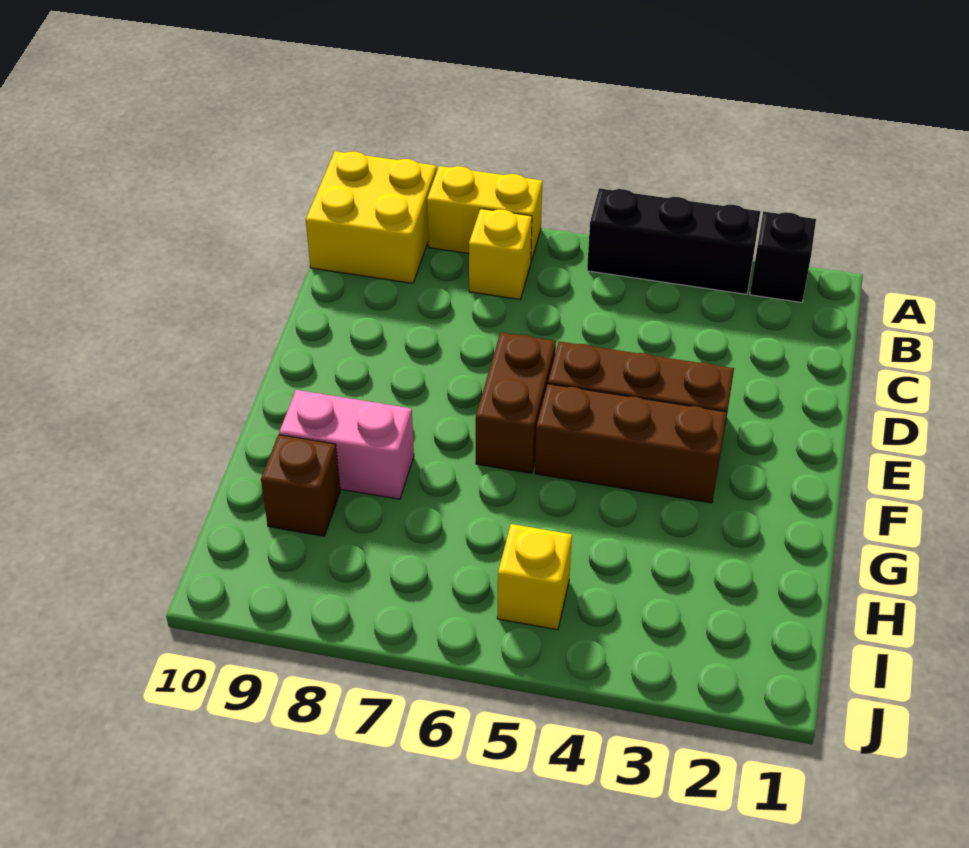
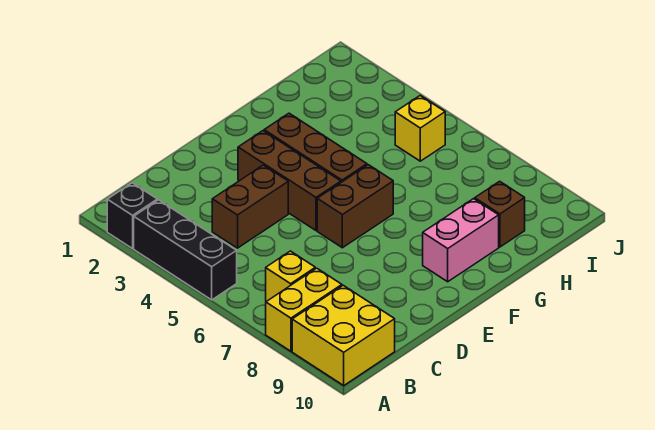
yellow 1x2 brick [427,166,543,261] -> yellow 1x2 brick turned to [266,268,342,351]
none -> brown 1x2 brick [212,165,288,248]
pink 1x2 brick [279,390,414,499] -> pink 1x2 brick turned to [423,199,499,282]

